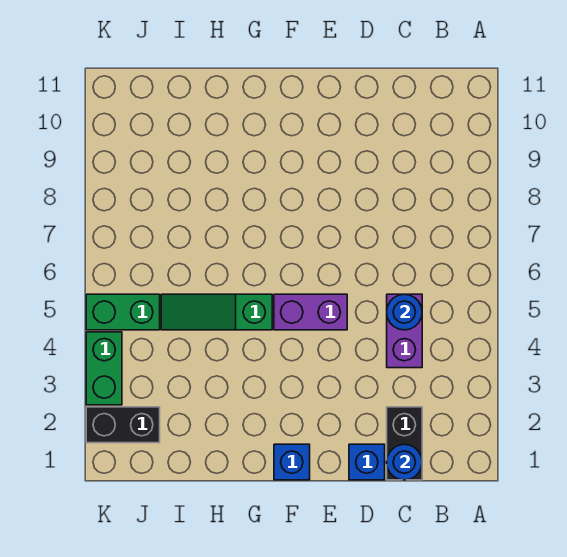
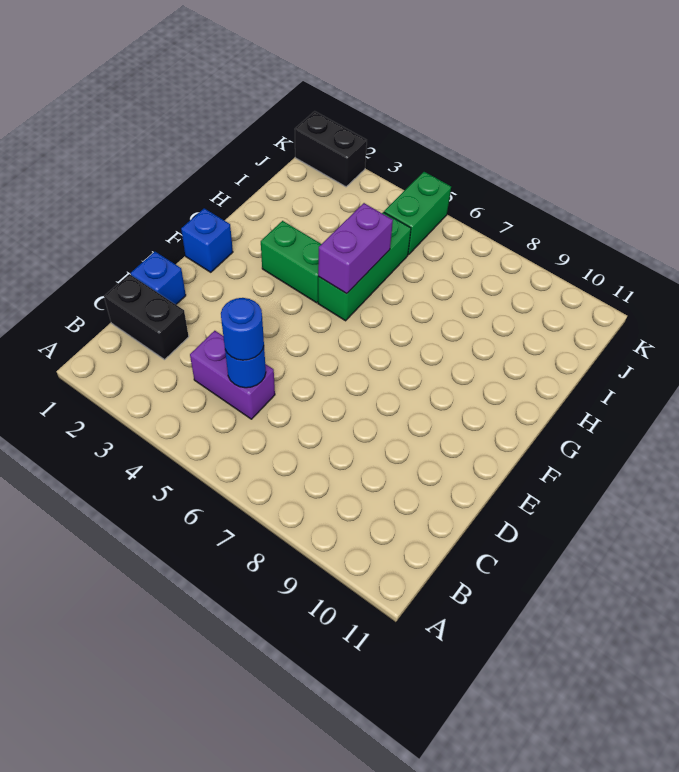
blue 1x1 round brick [387,444,422,480] -> blue 1x1 round brick moved to [221,298,264,360]
purple 1x2 brick [274,294,347,330] -> purple 1x2 brick moved to [318,203,393,294]
green 1x3 slope [161,294,272,330] -> green 1x3 brick [318,212,411,321]
black 1x2 brick [86,407,160,443] -> black 1x2 brick turned to [295,111,367,187]
green 1x2 brick [86,332,122,405] -> green 1x2 brick moved to [261,221,321,303]

